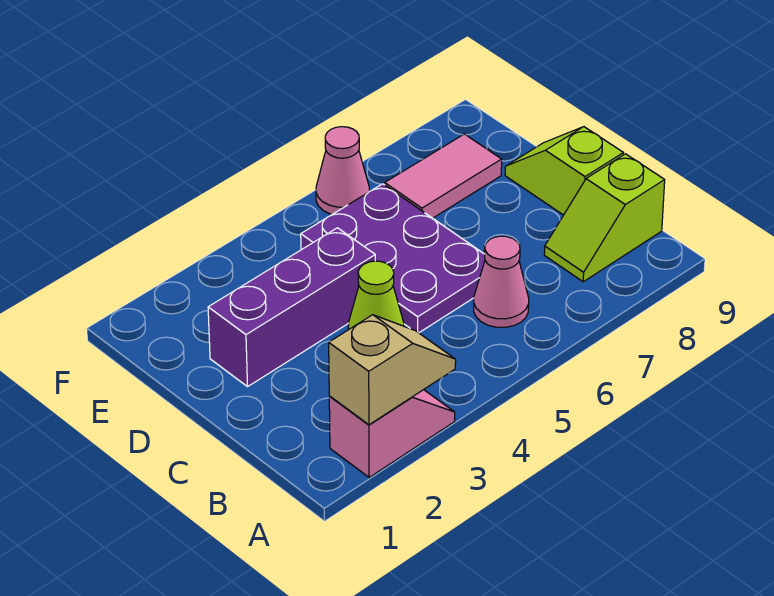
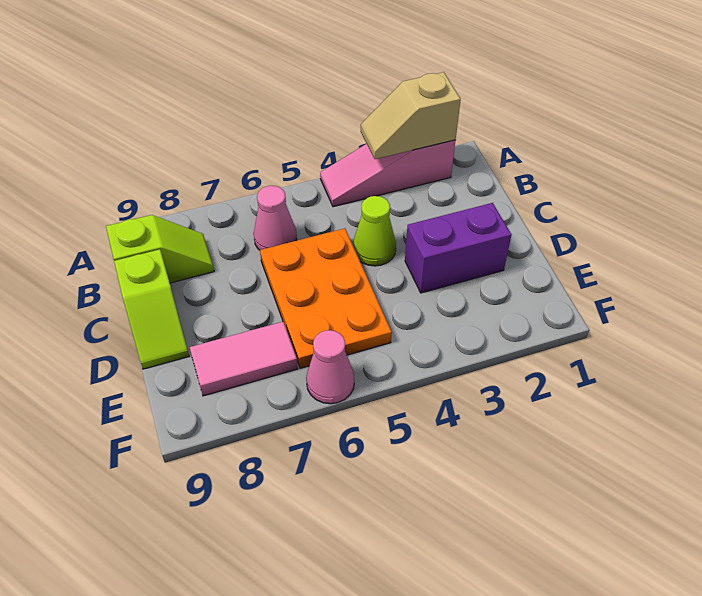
pink 1x2 slope [329,390,455,477] -> pink 1x3 slope [320,140,455,207]
purple 2x3 plate [301,184,485,333] -> orange 2x3 plate [260,228,392,368]
purple 1x3 brick [208,228,375,387] -> purple 1x2 brick [405,203,511,293]

